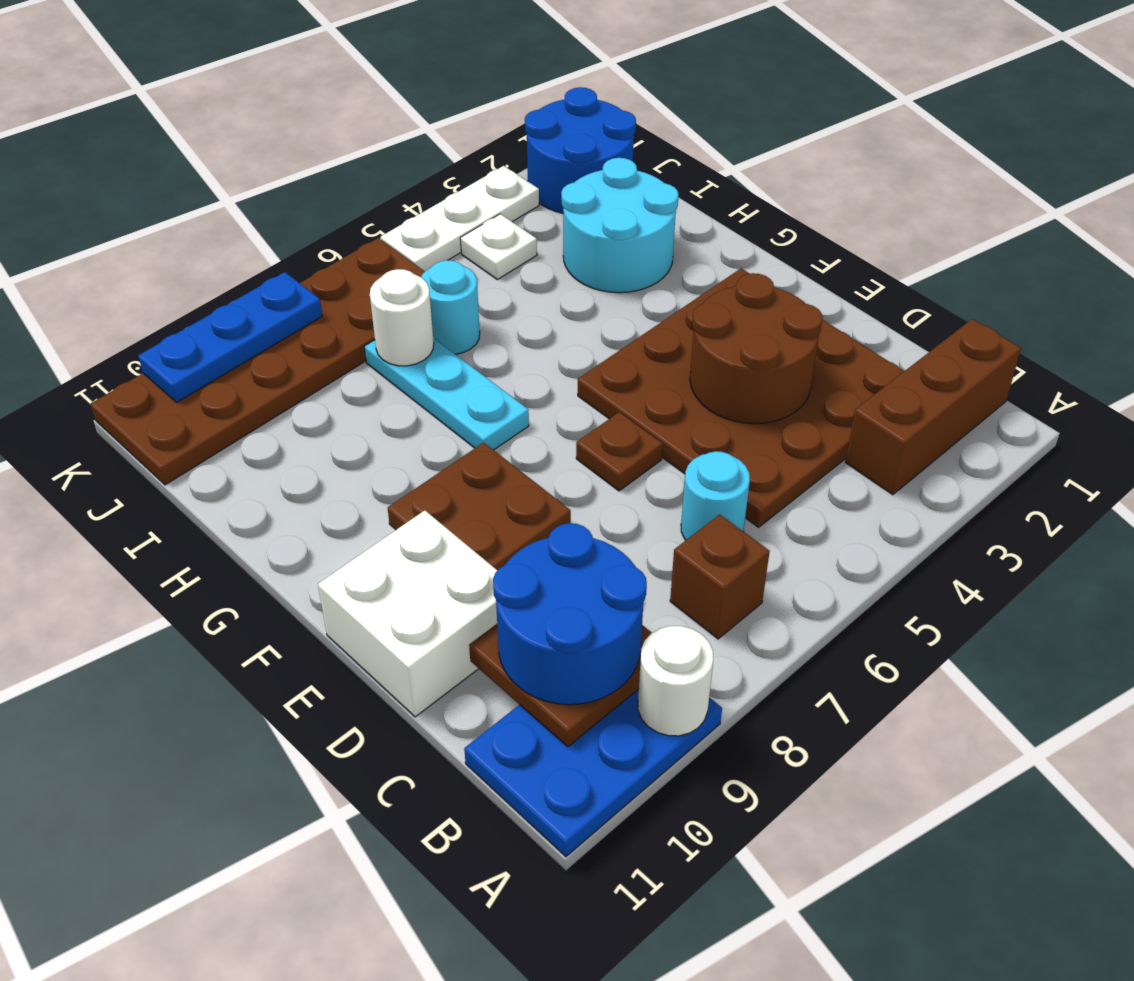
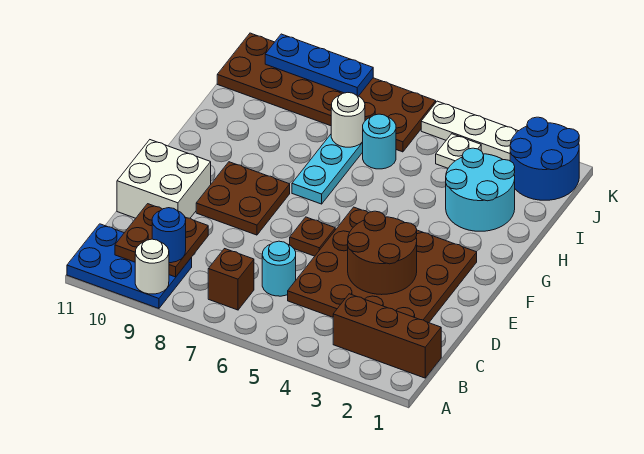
blue 2x2 round brick [493,523,647,705] -> blue 1x1 round brick [152,208,186,263]

